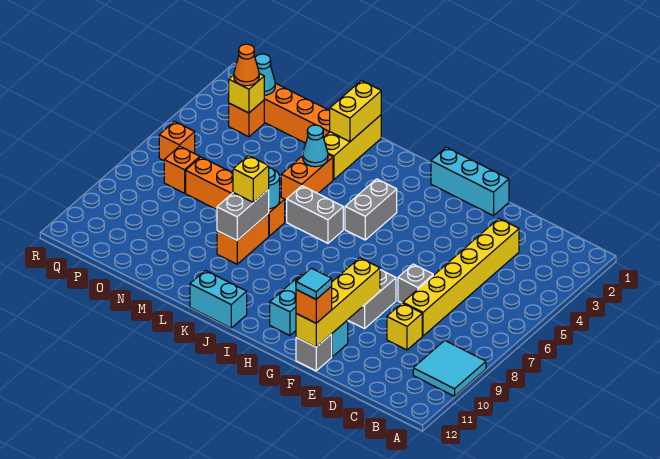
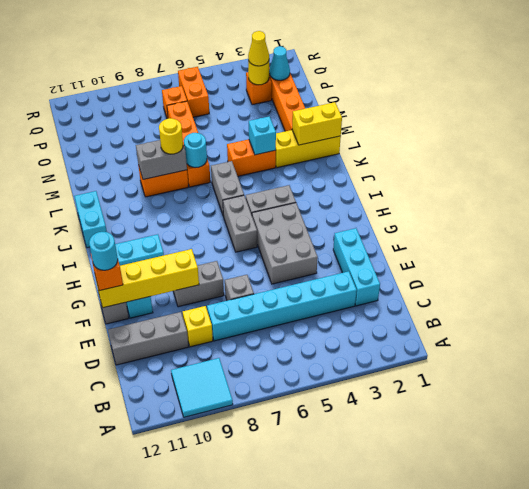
yellow 1x6 brick [403,219,519,336] -> cyan 1x6 brick [207,271,357,341]
none -> grey 1x3 brick [108,312,189,365]
cyan 1x3 brick [431,147,509,216] -> cyan 1x3 brick moved to [333,228,380,306]
none -> grey 2x3 brick [252,203,318,284]
cyan 1x1 tile [296,268,332,299] -> cyan 1x1 round brick [89,232,118,270]
none -> grey 1x2 brick [223,195,257,252]
cyan 1x1 cone [302,125,328,167] -> cyan 1x1 brick [249,116,276,155]
yellow 1x1 brick [233,156,269,202] -> yellow 1x1 round brick [159,118,183,154]
yellow 1x1 brick [229,74,264,113] -> yellow 1x1 round brick [248,60,269,85]
orange 1x1 cone [234,44,259,86] -> yellow 1x1 cone [248,31,269,66]
orange 1x1 brick [159,121,195,161] -> orange 1x2 brick [178,67,209,117]

